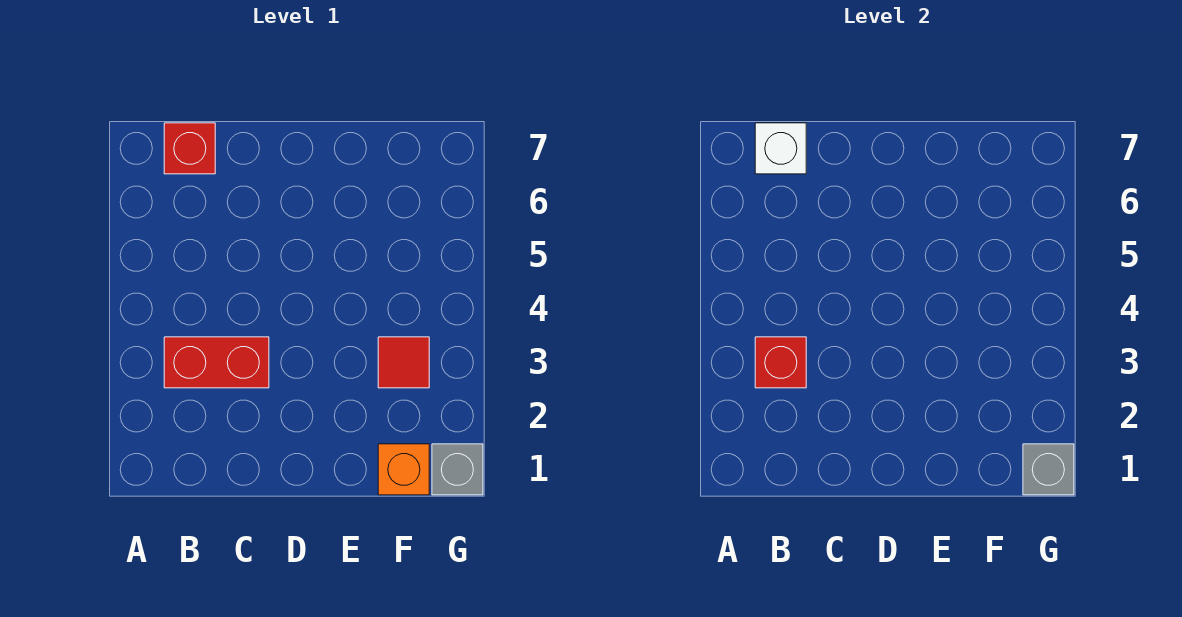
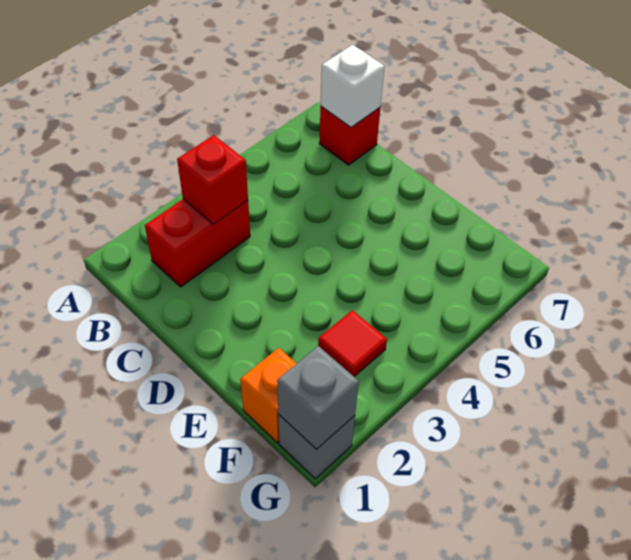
red 1x2 brick [164,337,269,388] -> red 1x2 brick turned to [145,199,250,287]

